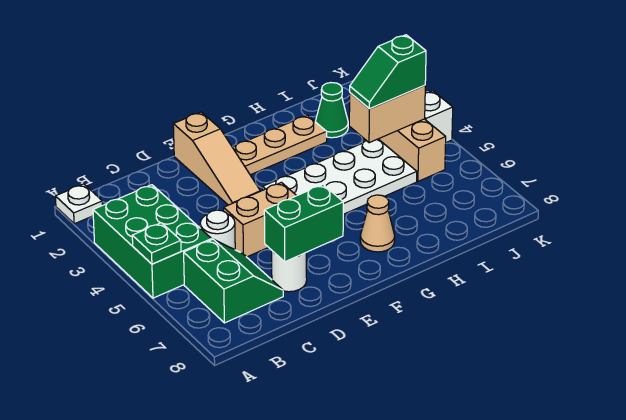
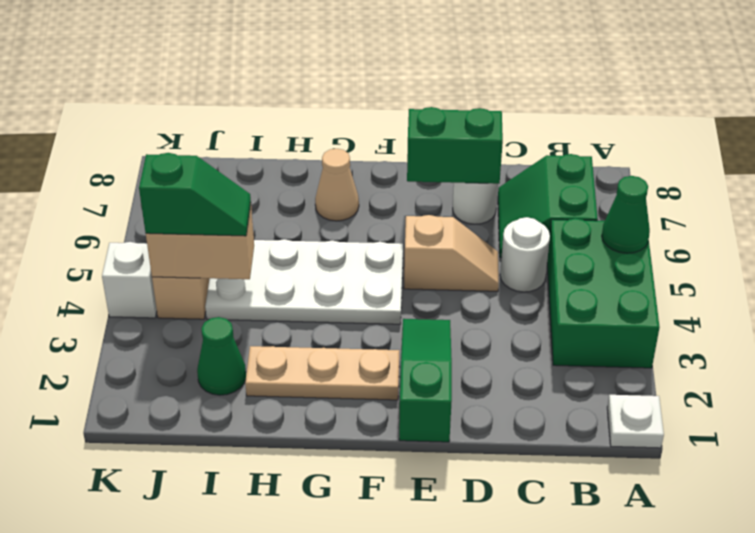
green 1x1 plate [132,223,181,264] -> green 1x1 cone [602,176,650,253]
tan 1x2 brick [224,182,297,257] -> tan 1x2 slope [404,215,499,291]
tan 1x3 slope [173,112,260,205] -> green 1x3 slope [399,319,452,442]

